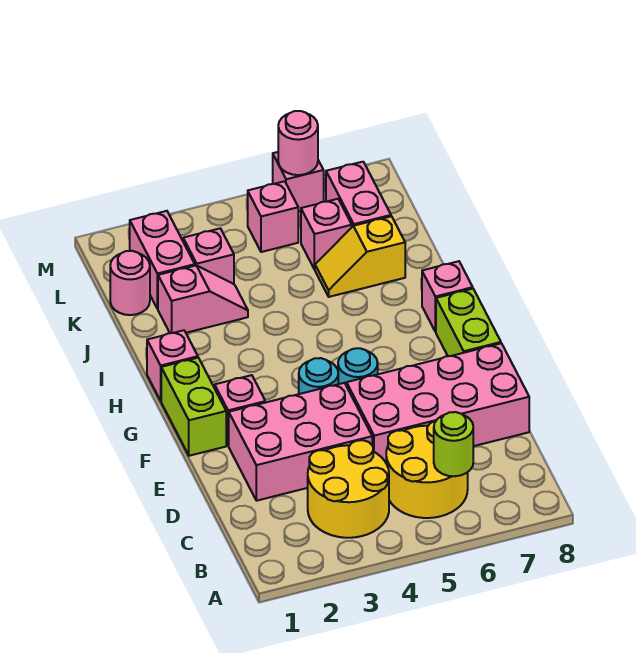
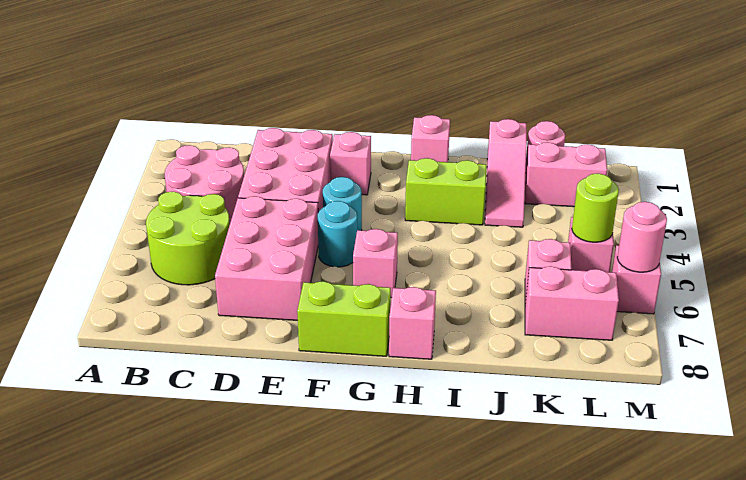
yellow 2x2 round brick [308,440,389,538] -> pink 2x2 round brick [165,145,244,222]
yellow 2x2 round brick [386,421,468,518] -> lime 2x2 round brick [146,192,230,285]
lime 1x1 round brick [434,412,473,476] -> lime 1x1 round brick moved to [572,174,619,242]
pink 2x4 brick [347,343,529,462] -> pink 2x3 brick [215,196,318,320]
lime 1x2 brick [161,358,226,456] -> lime 1x2 brick moved to [405,158,486,225]
pink 1x2 slope [158,265,248,333] -> pink 1x3 slope [485,119,527,227]
yellow 1x2 slope [315,216,405,297] -> none
pink 1x1 brick [183,228,234,284] -> pink 1x1 brick moved to [353,229,398,298]

